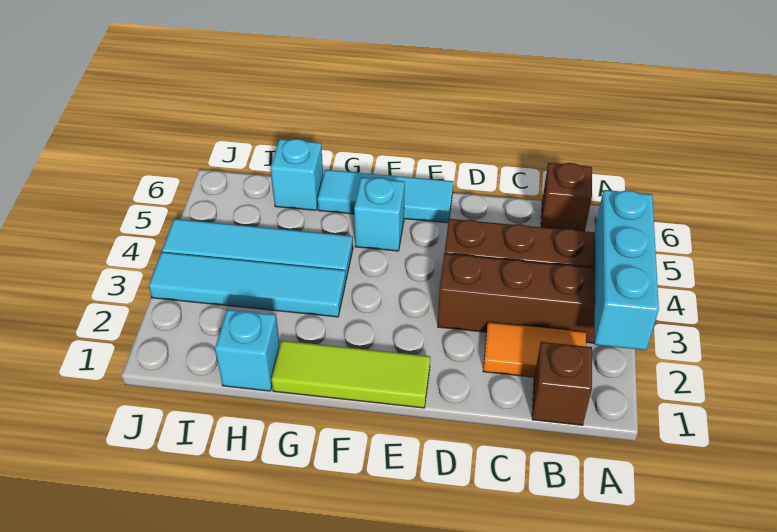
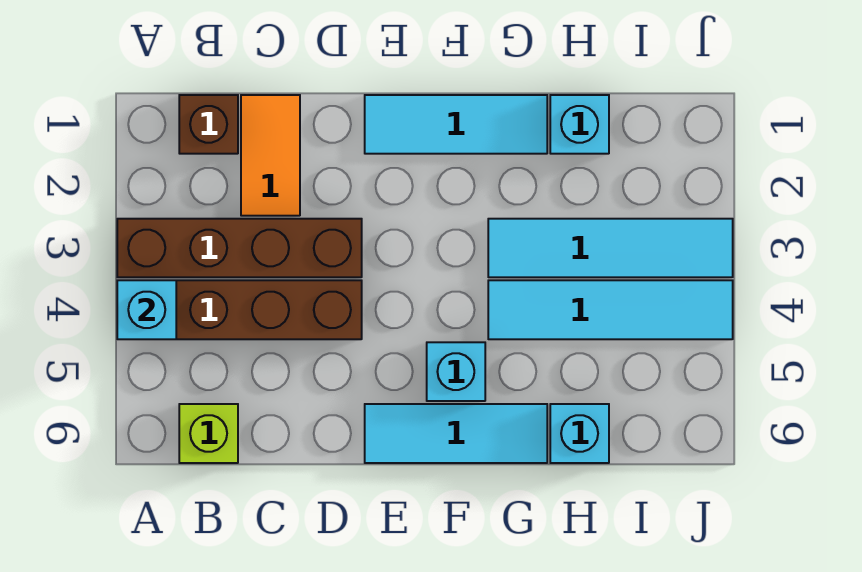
cyan 1x3 brick [594,190,659,350] -> cyan 1x1 brick [117,280,176,339]
orange 1x2 tile [483,322,586,377] -> orange 1x2 tile turned to [241,95,300,216]
brown 1x1 brick [541,163,592,231] -> lime 1x1 brick [179,404,238,463]
lime 1x3 tile [271,341,430,408] -> cyan 1x3 tile [365,95,547,154]

